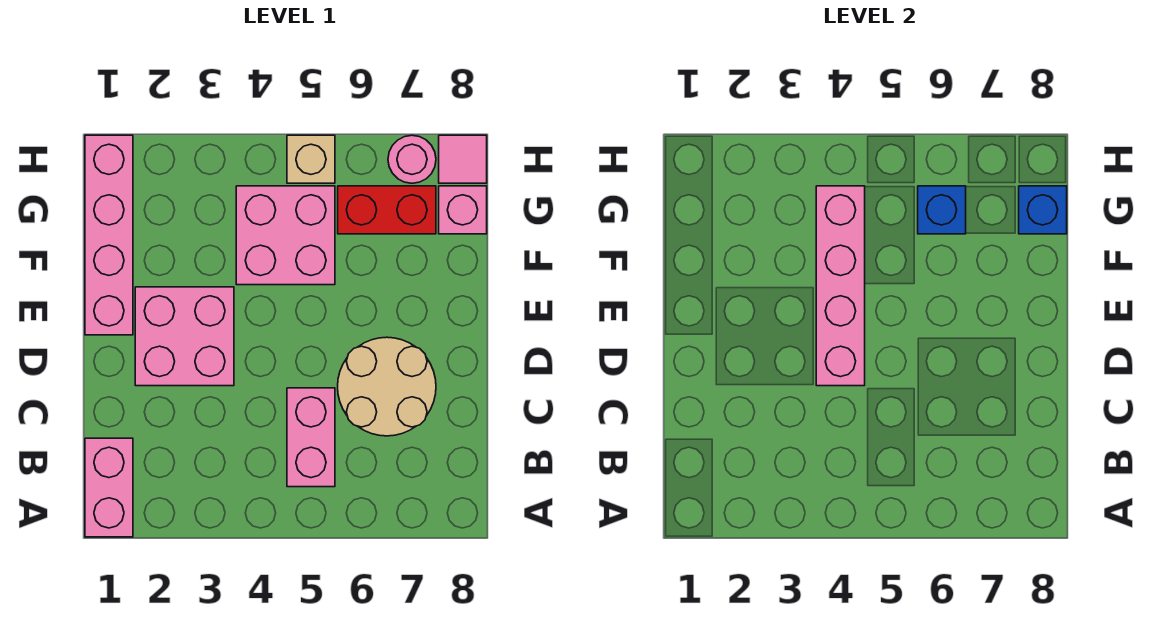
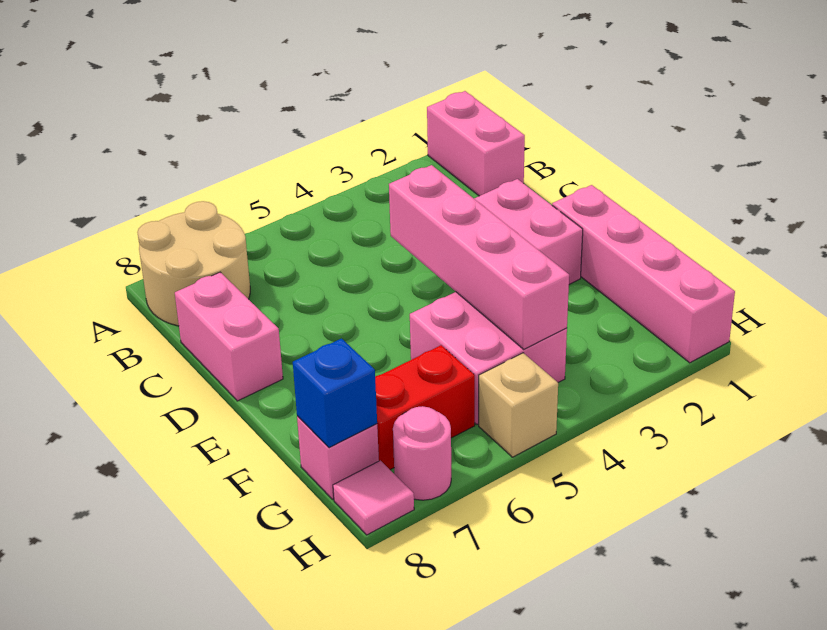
pink 1x2 brick [287,388,335,487] -> pink 1x2 brick moved to [175,272,283,401]
tan 2x2 round brick [338,337,436,436] -> tan 2x2 round brick moved to [137,201,250,326]
blue 1x1 brick [918,186,966,234] -> none

